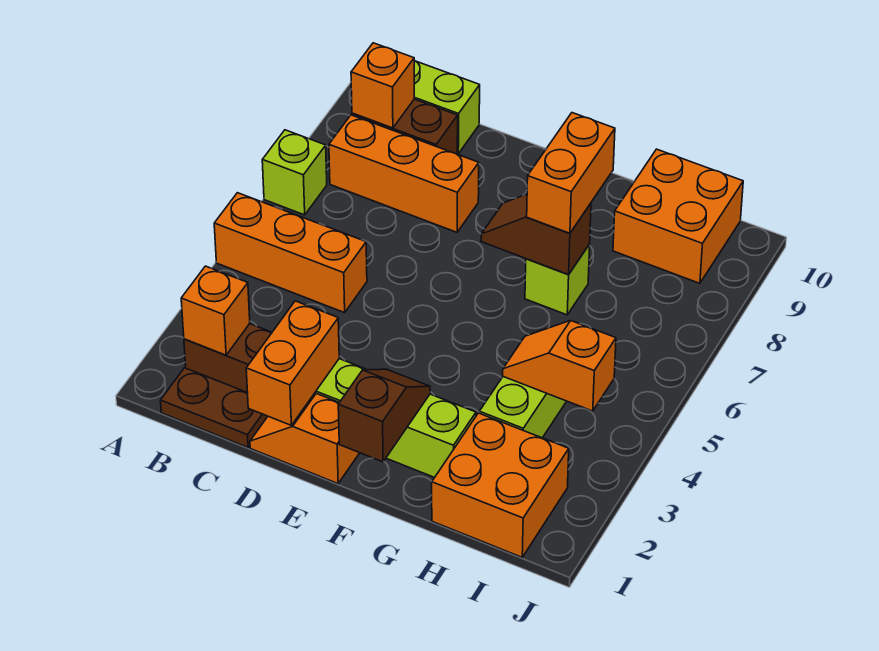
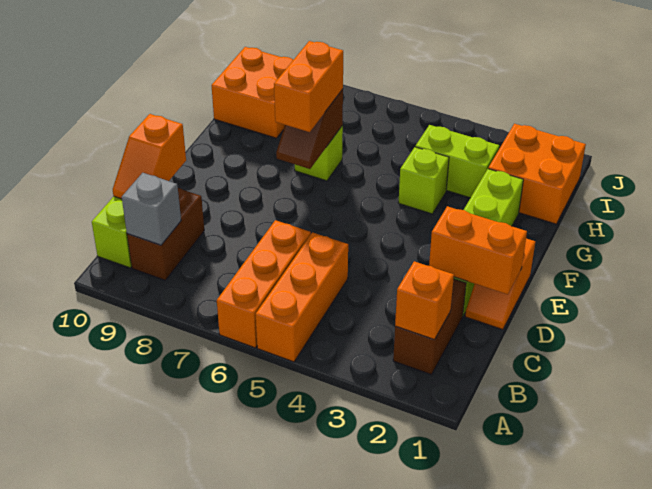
lime 1x1 brick [262,130,327,215] -> lime 1x1 brick moved to [399,147,449,214]
brown 1x2 plate [161,368,268,447] -> none
orange 1x3 brick [329,115,479,232] -> orange 1x3 brick moved to [217,220,311,348]
orange 1x1 brick [351,43,414,128] -> grey 1x1 brick [122,173,181,245]
brown 1x2 slope [338,369,430,462] -> none
orange 1x2 brick [527,113,615,233] -> orange 1x2 brick turned to [274,41,343,132]
orange 1x2 slope [503,321,616,411] -> orange 1x2 slope moved to [113,114,186,199]

